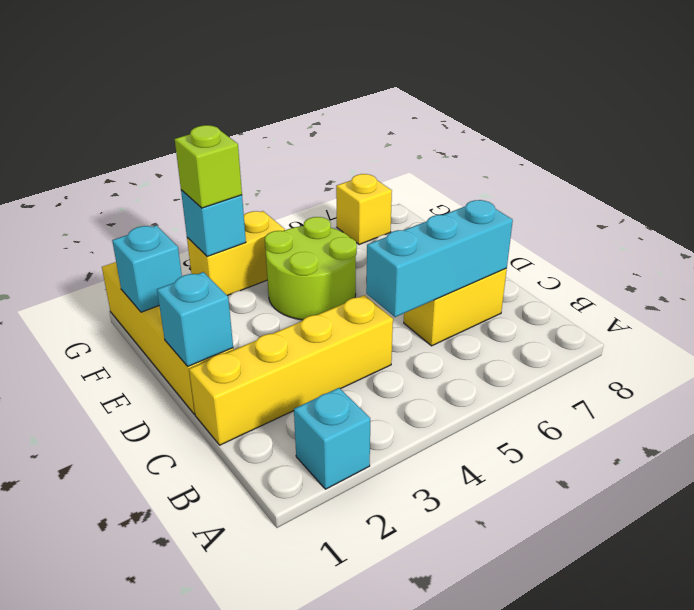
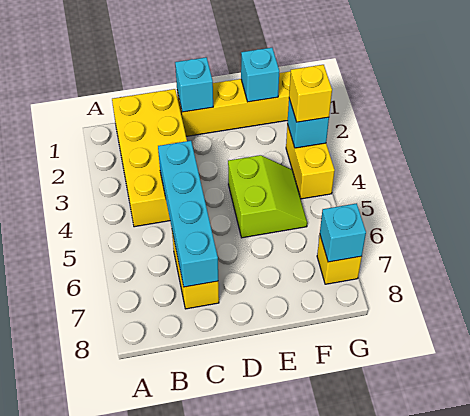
cyan 1x1 brick [294,388,370,489] -> cyan 1x1 brick moved to [320,203,366,262]
yellow 1x4 brick [189,295,393,445] -> yellow 2x4 brick [112,89,187,227]
cyan 1x3 brick [366,200,513,317] -> cyan 1x4 brick [158,141,218,287]
lime 2x2 round brick [265,217,357,320] -> lime 2x2 slope [228,155,307,238]
lime 1x1 brick [175,125,242,208] -> yellow 1x1 brick [289,65,332,122]

